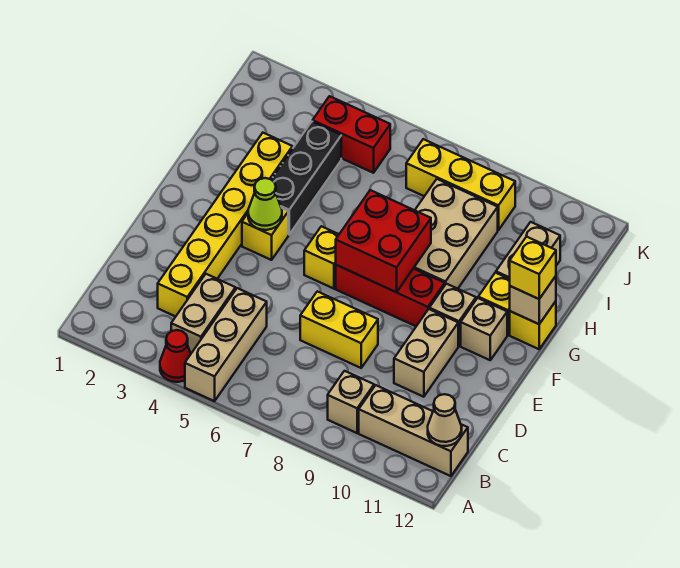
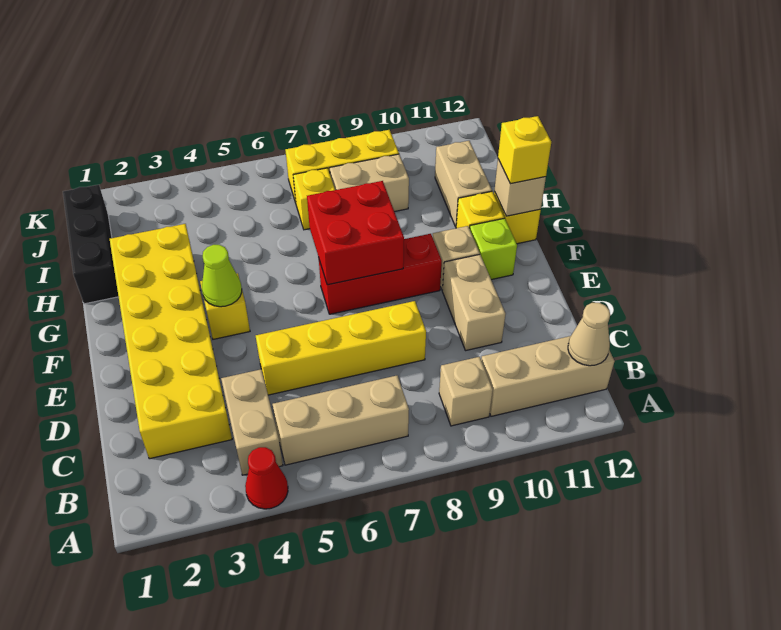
tan 1x3 brick [185,288,267,401] -> tan 1x3 brick turned to [272,376,409,465]
yellow 1x6 brick [158,133,293,317] -> yellow 2x6 brick [110,224,232,459]
yellow 1x2 brick [300,291,378,368] -> yellow 1x4 brick [256,301,426,395]
yellow 1x1 brick [304,226,339,289] -> yellow 1x1 brick moved to [293,168,335,230]
tan 1x1 brick [461,298,507,360] -> lime 1x1 brick [470,218,517,280]
black 1x3 brick [271,122,341,234] -> black 1x3 brick moved to [63,185,119,304]
tan 2x3 brick [413,179,498,289] -> tan 1x2 brick [330,154,409,212]
red 1x2 brick [313,96,390,173] -> none

